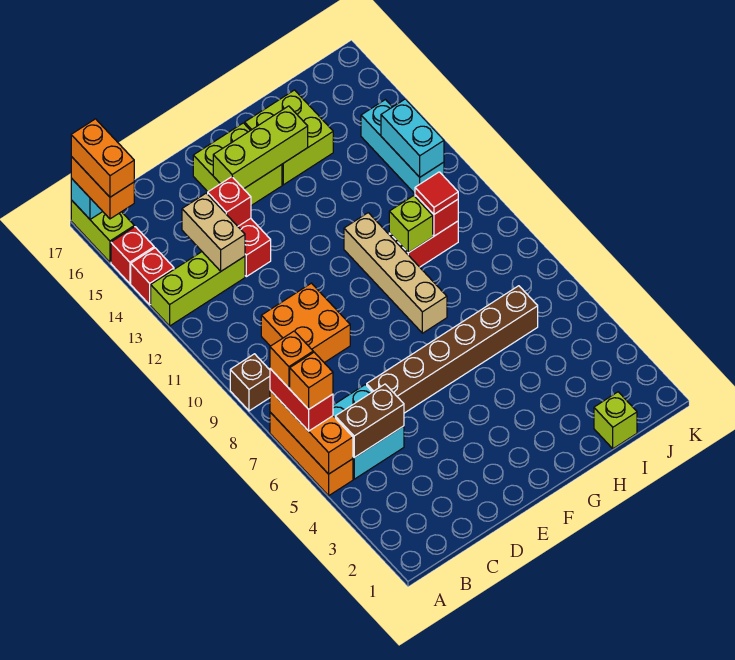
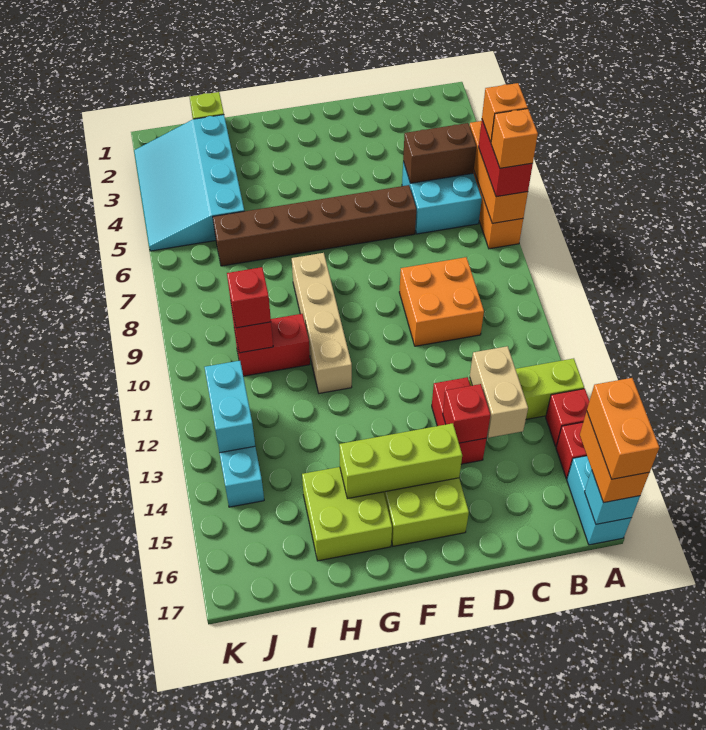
brown 1x1 brick [230,354,270,411] -> none
lime 1x2 brick [71,200,134,262] -> cyan 1x2 brick [567,456,631,545]
lime 1x1 brick [389,196,433,253] -> none
none -> cyan 3x4 slope [134,115,244,251]
red 1x1 tile [415,172,458,214] -> red 1x1 brick [227,267,271,328]

